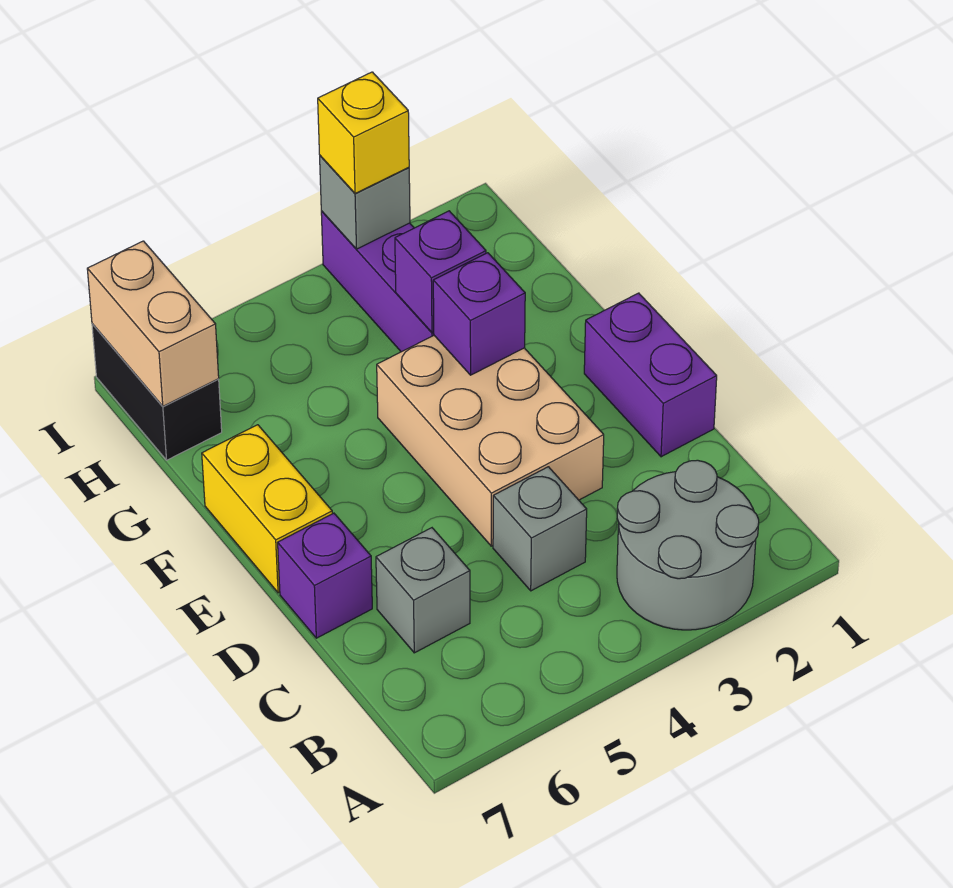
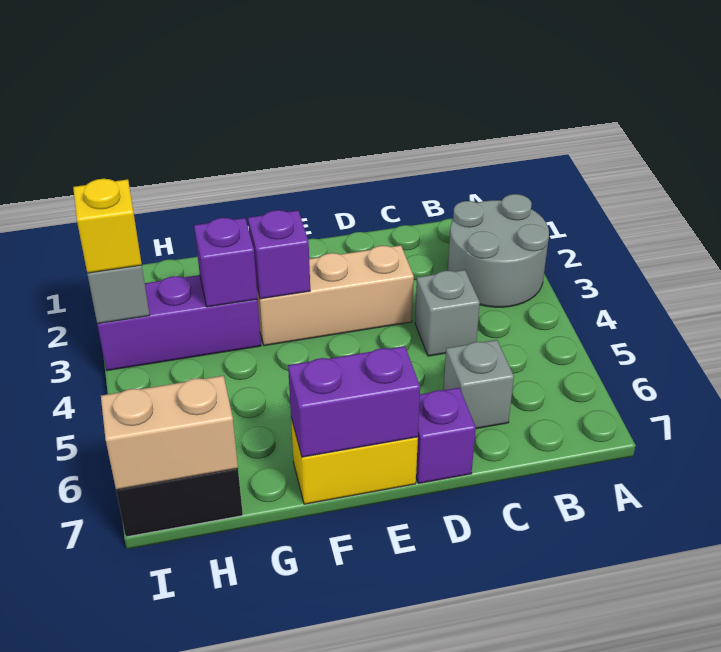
purple 1x2 brick [584,293,717,457] -> purple 1x2 brick moved to [288,346,420,457]
tan 2x3 brick [377,336,604,546] -> tan 1x3 brick [257,245,414,346]

